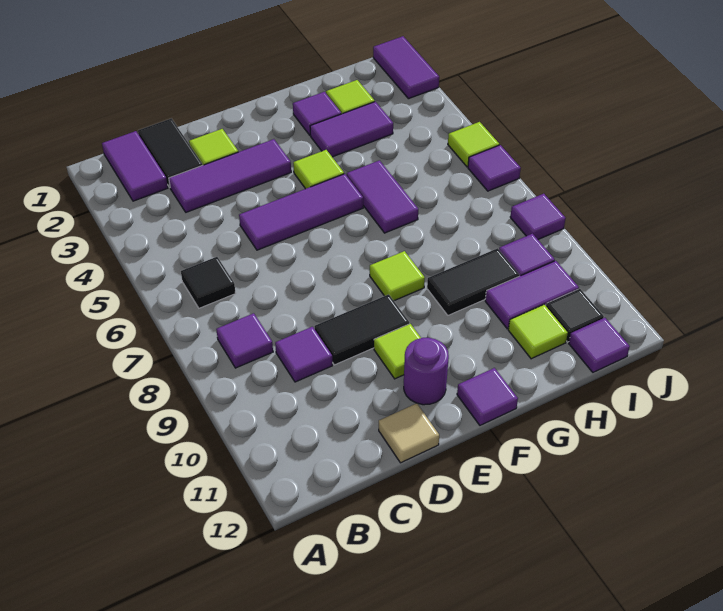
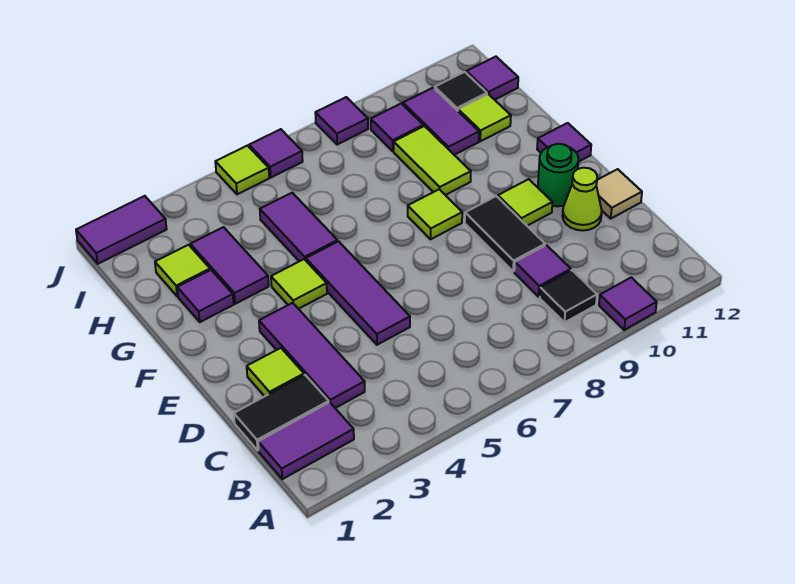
black 1x1 tile [181,257,236,308] -> black 1x1 tile moved to [540,270,597,323]
purple 1x1 tile [216,313,273,368] -> purple 1x1 tile moved to [599,277,657,330]
none -> lime 1x1 cone [562,168,602,231]
purple 1x1 round brick [404,338,449,405] -> green 1x1 round brick [538,144,579,206]
purple 1x2 tile [347,160,418,233] -> purple 1x2 tile turned to [260,193,337,261]
black 1x2 tile [427,248,519,315] -> lime 1x2 tile [394,126,471,195]

